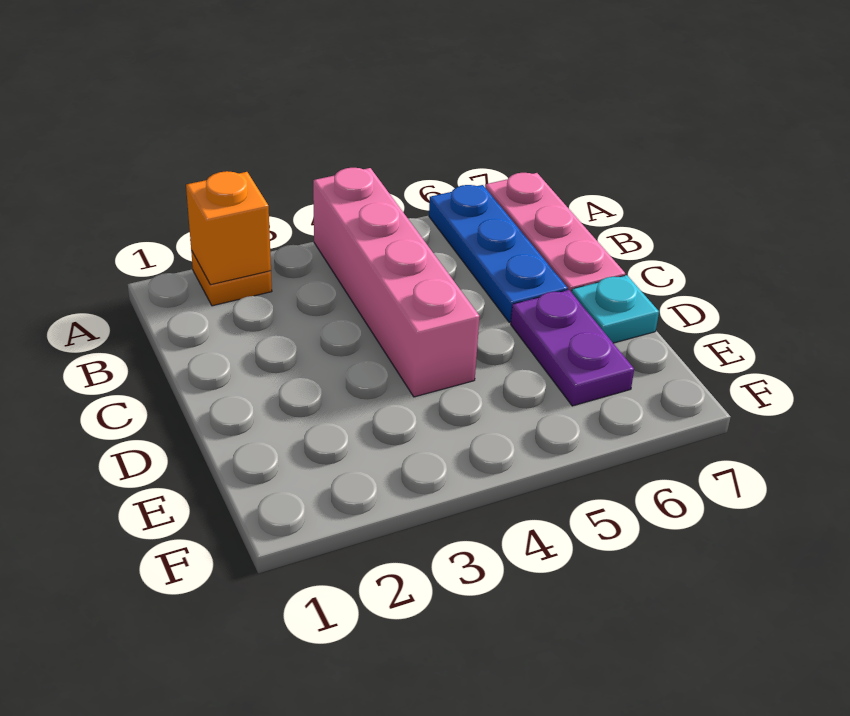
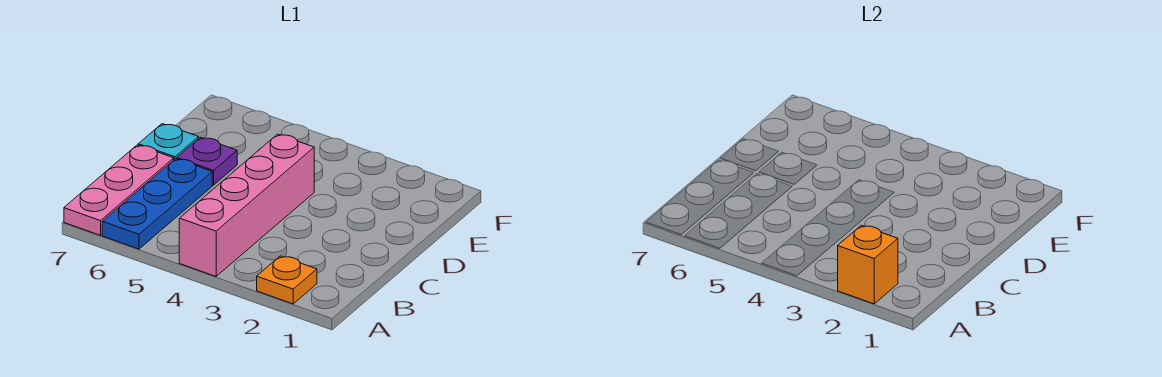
purple 1x2 plate [511,290,634,406] -> purple 1x1 plate [177,137,237,185]

